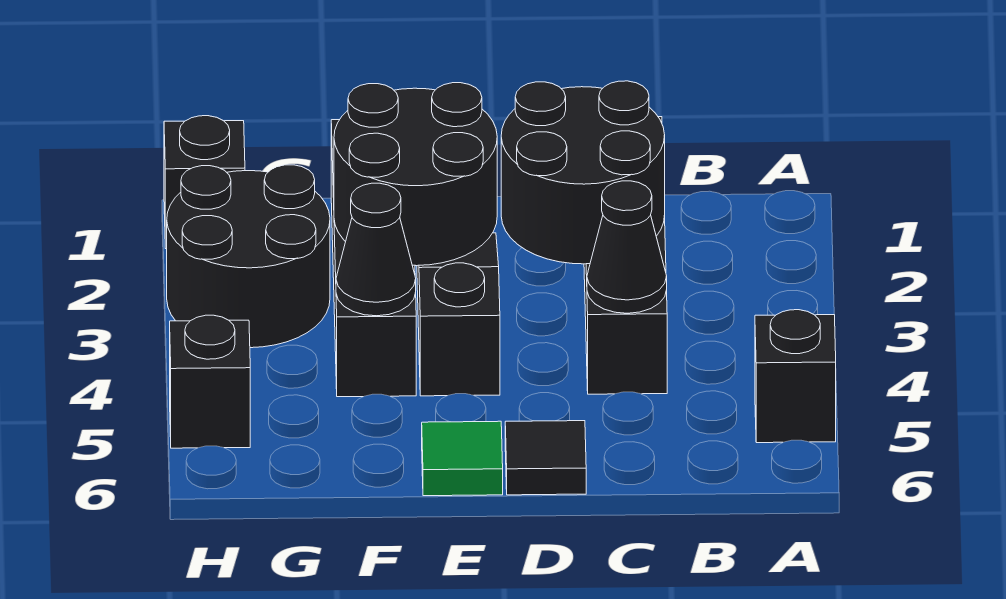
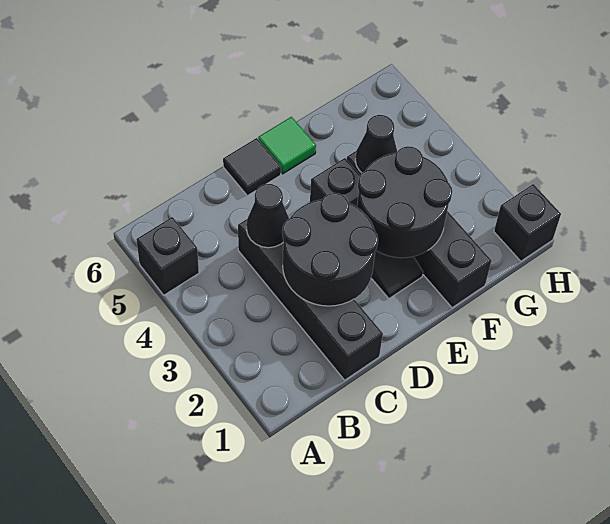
black 2x2 round brick [167,165,330,348] -> none
black 1x1 brick [170,315,250,448] -> none

